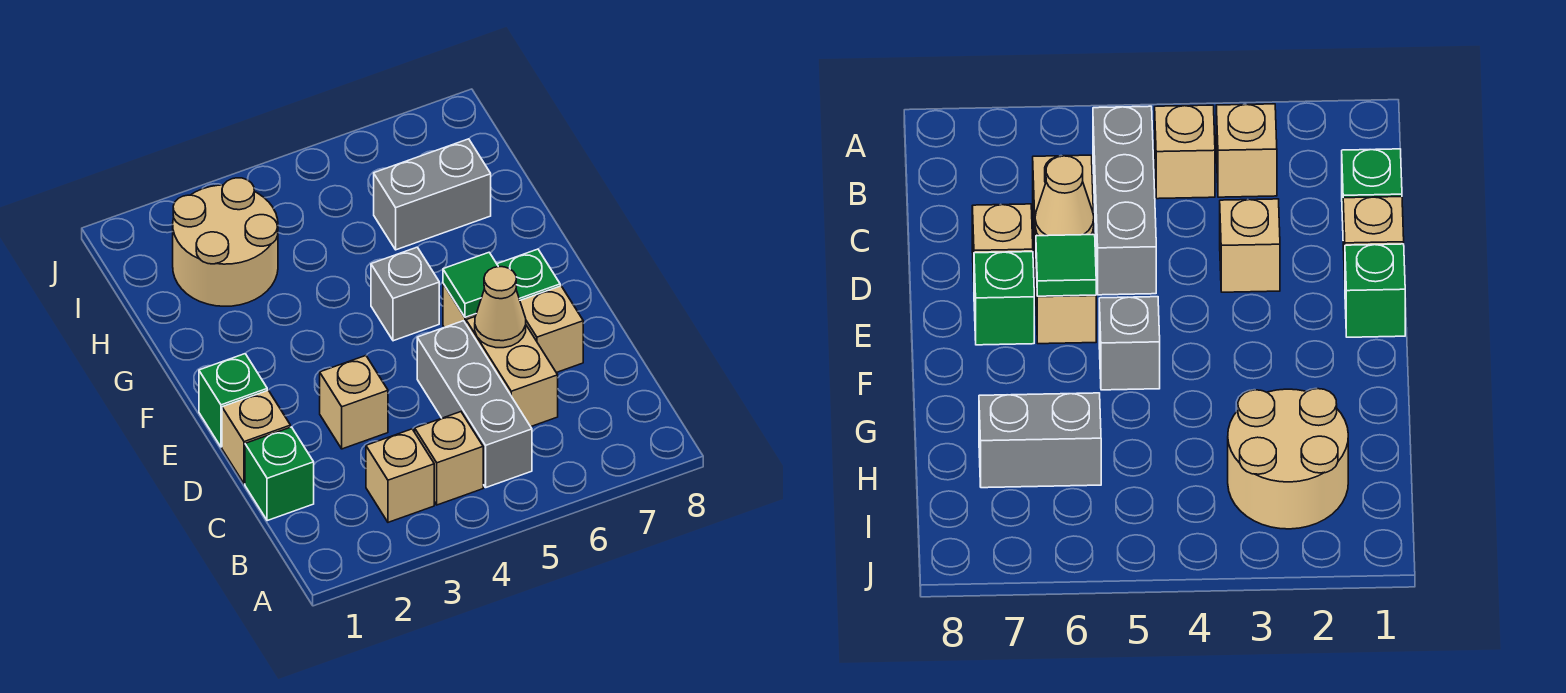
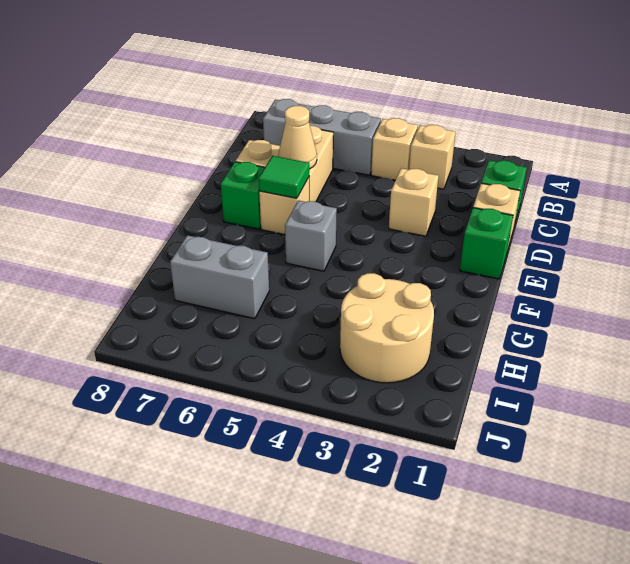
grey 1x3 brick [417,321,532,487] -> grey 1x3 brick turned to [263,99,381,175]

